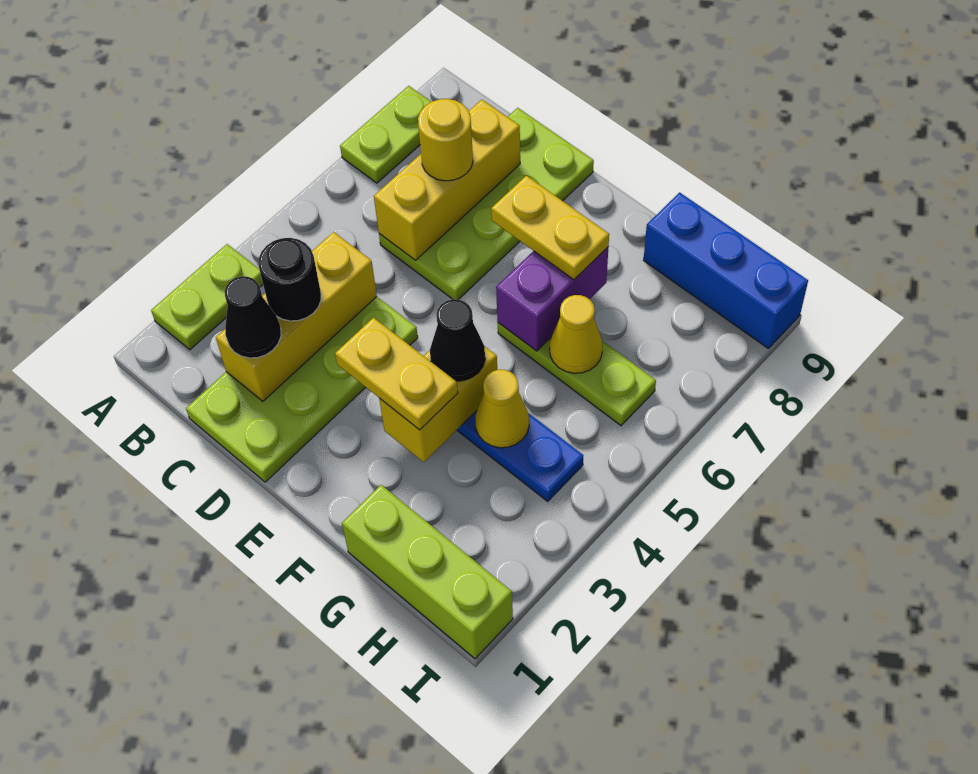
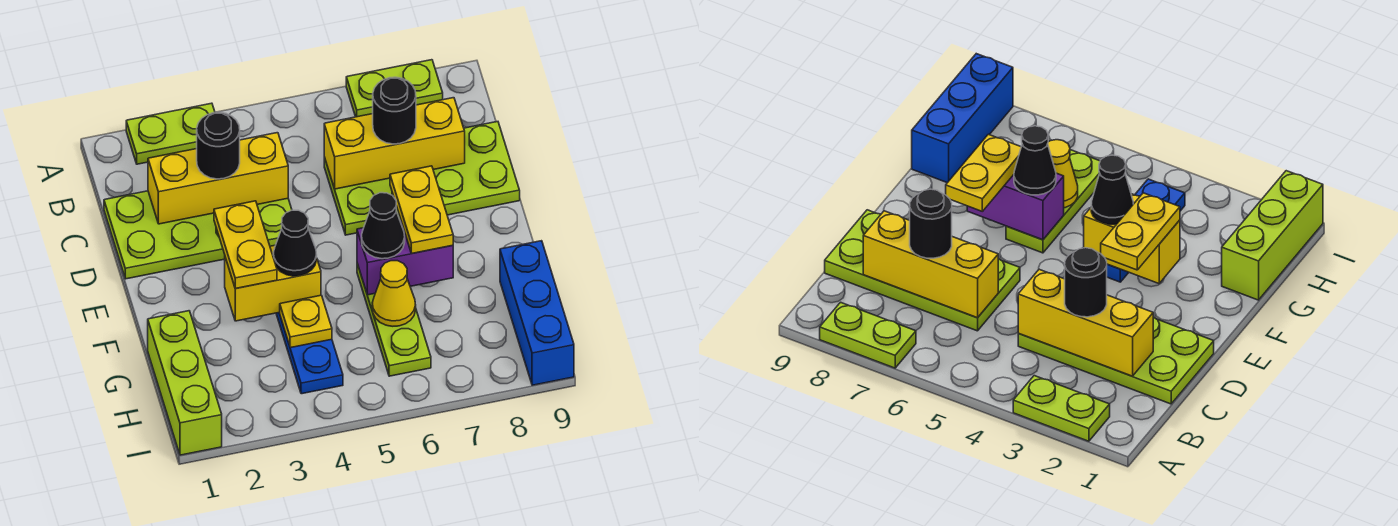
black 1x1 cone [225,276,281,358] -> black 1x1 cone moved to [362,193,405,259]
yellow 1x1 round brick [418,99,473,181] -> black 1x1 round brick [373,77,416,144]
yellow 1x1 cone [475,370,529,448] -> yellow 1x1 plate [280,295,332,348]

